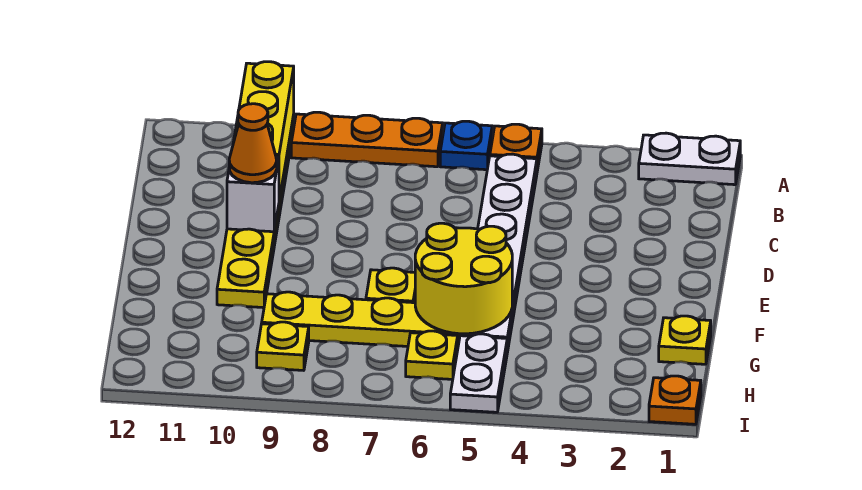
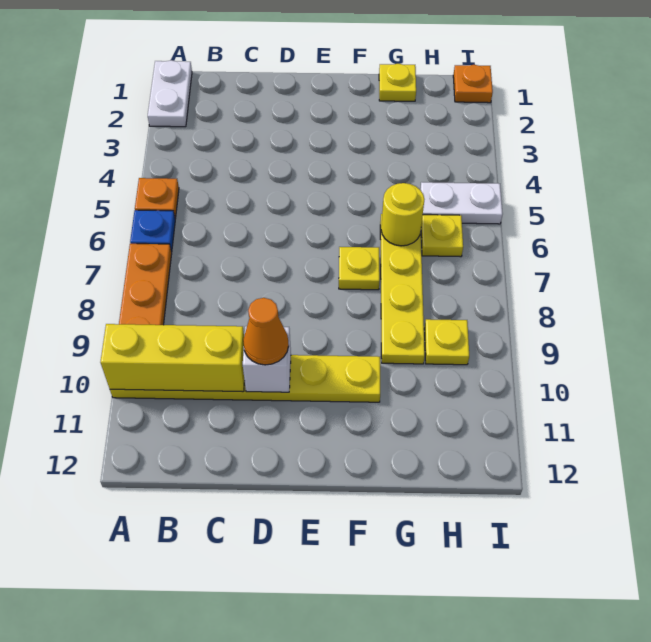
white 1x6 plate [460,154,537,352] -> none
yellow 2x2 round brick [415,223,512,334] -> yellow 1x1 round brick [381,183,424,246]

